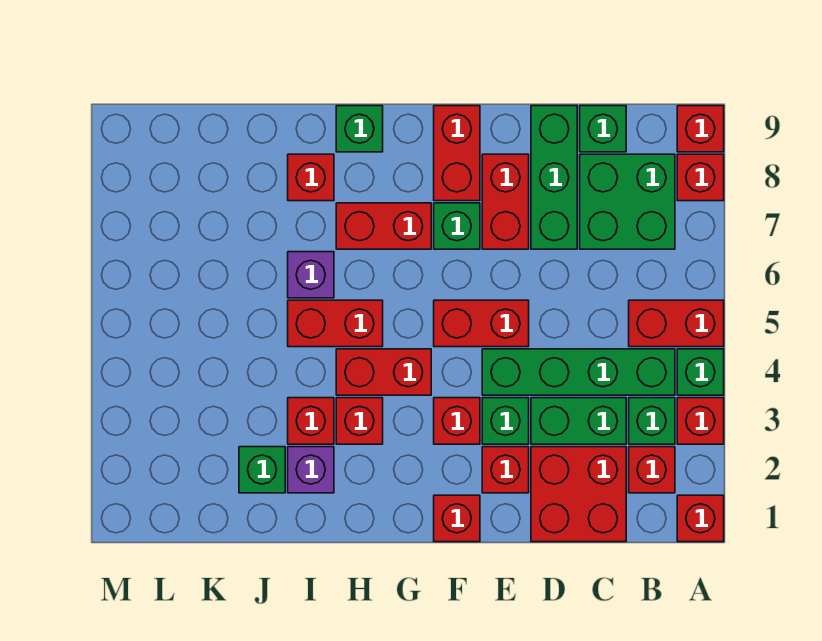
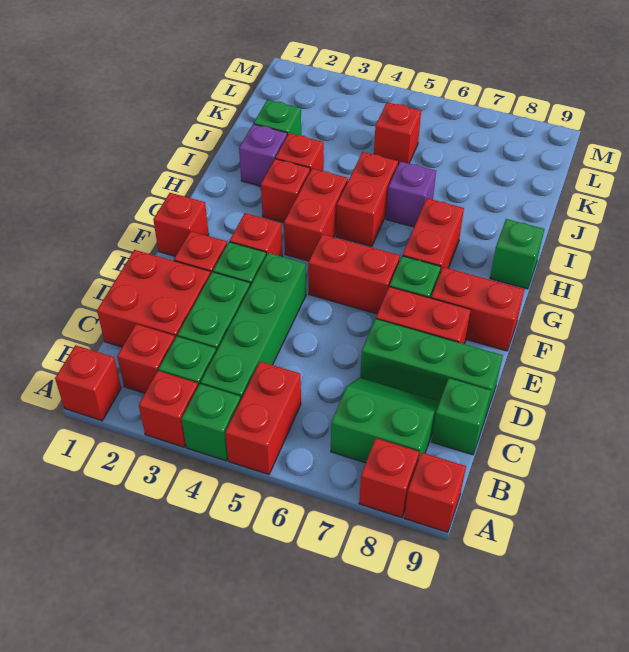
green 2x2 brick [580,154,675,249] -> green 2x2 slope [331,378,440,463]
red 1x2 brick [434,300,529,347] -> red 1x2 brick turned to [308,234,400,314]
red 1x1 brick [288,154,334,201] -> red 1x1 brick moved to [374,102,421,165]

